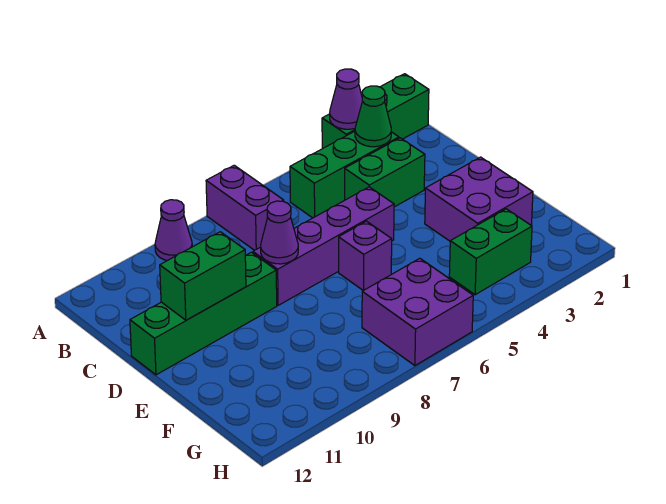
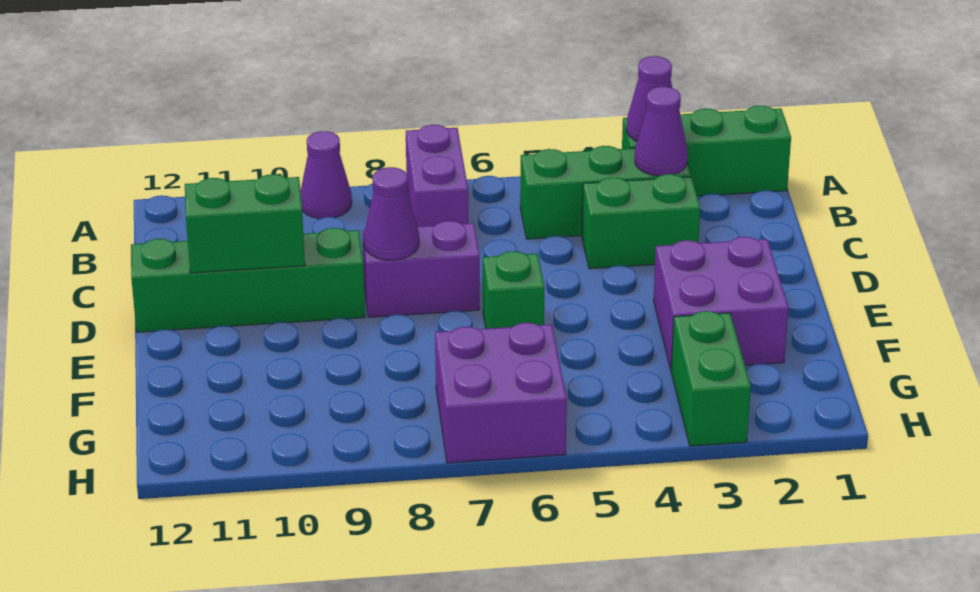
green 1x1 cone [355,86,391,147] -> purple 1x1 cone [635,86,688,176]
purple 1x4 brick [253,187,394,305] -> purple 1x2 brick [362,221,480,317]
purple 1x1 brick [339,221,392,291] -> green 1x1 brick [483,251,544,329]
green 1x2 brick [449,209,532,295] -> green 1x2 brick turned to [671,311,751,446]

